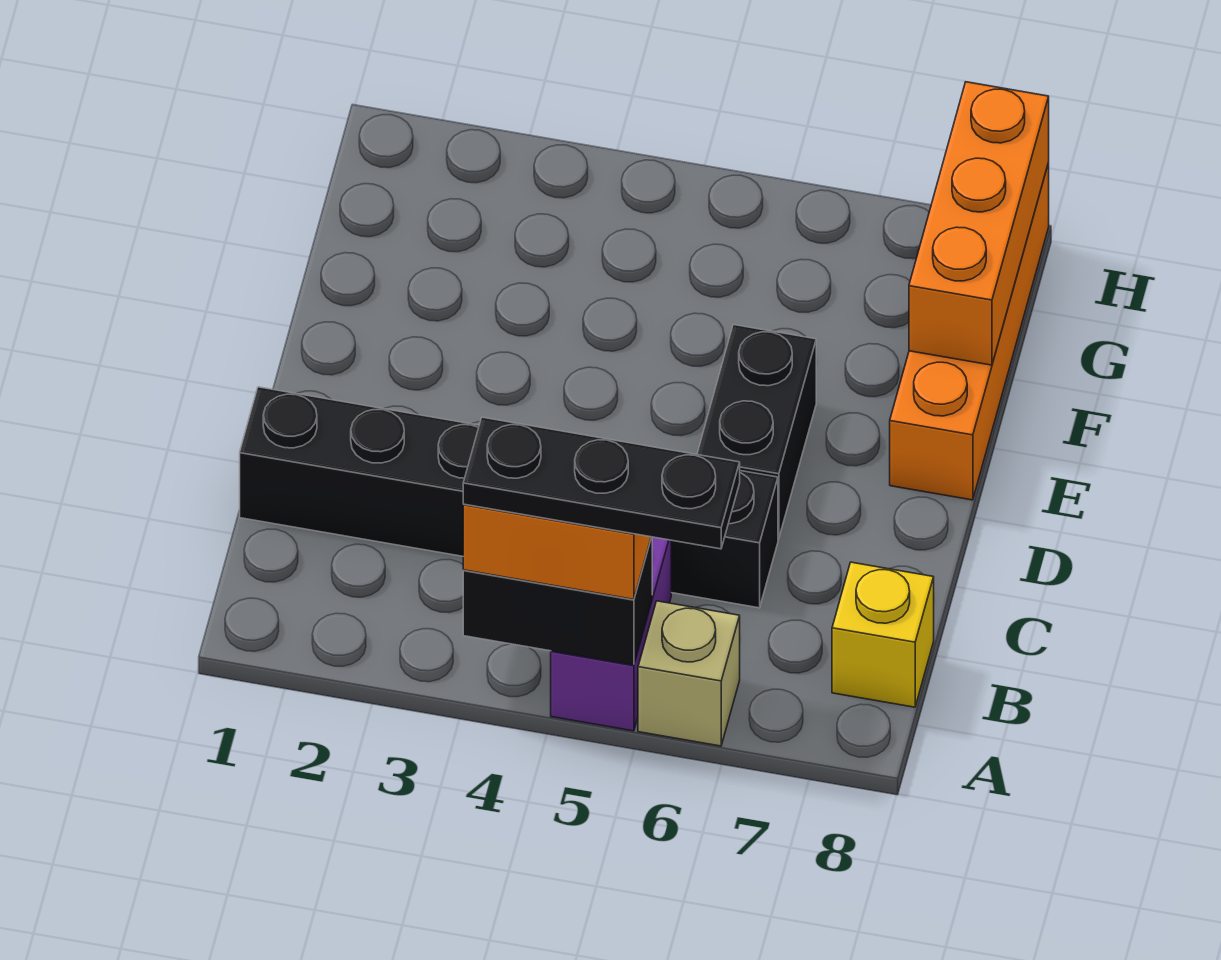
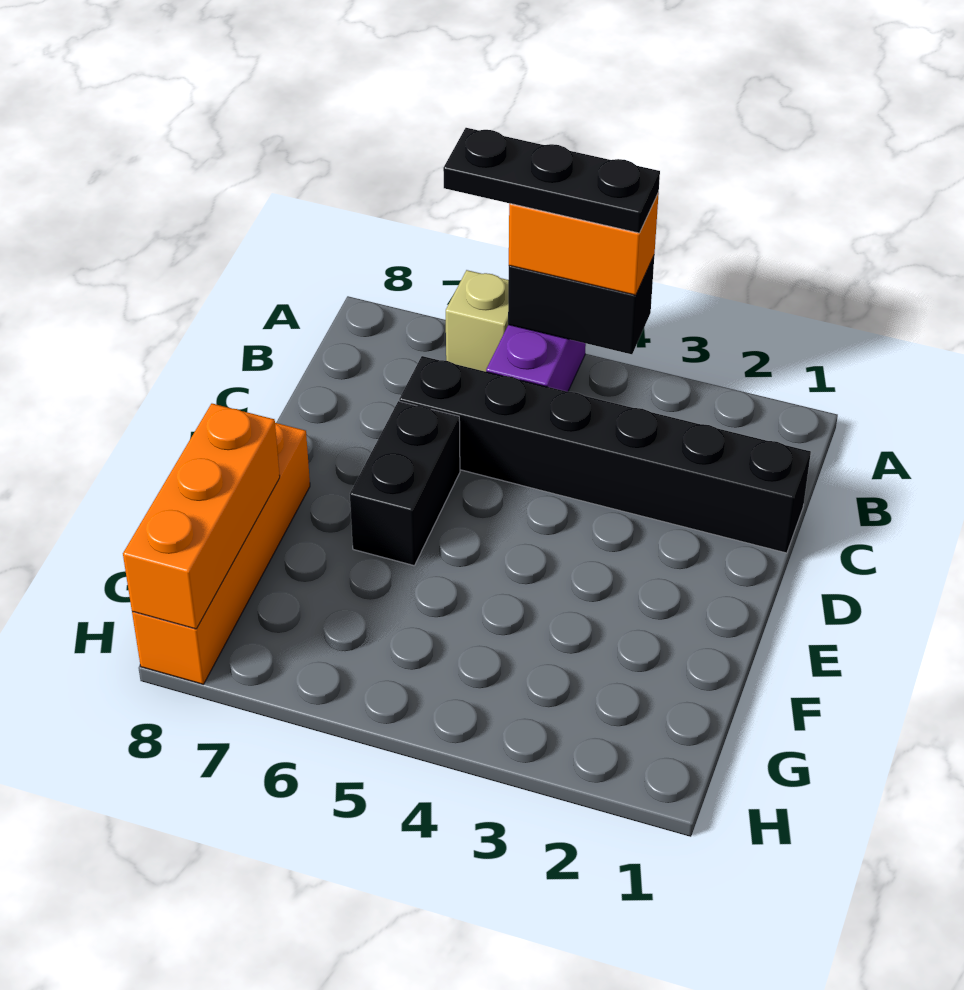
yellow 1x1 brick [832,562,934,707] -> none

